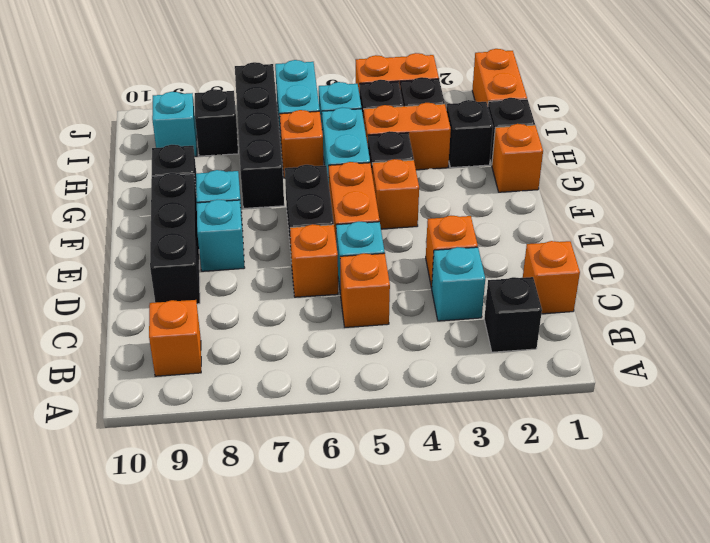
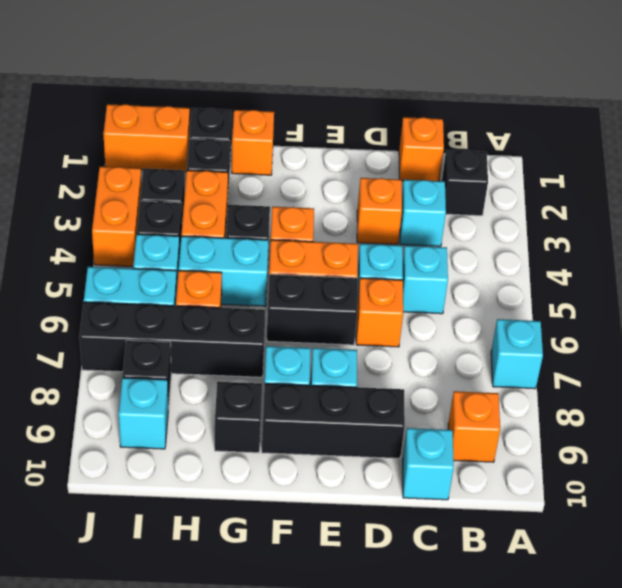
none -> cyan 1x1 brick [491,319,543,389]
orange 1x1 brick [340,253,390,327] -> cyan 1x1 brick [403,246,448,314]
none -> cyan 1x1 brick [403,428,454,500]

